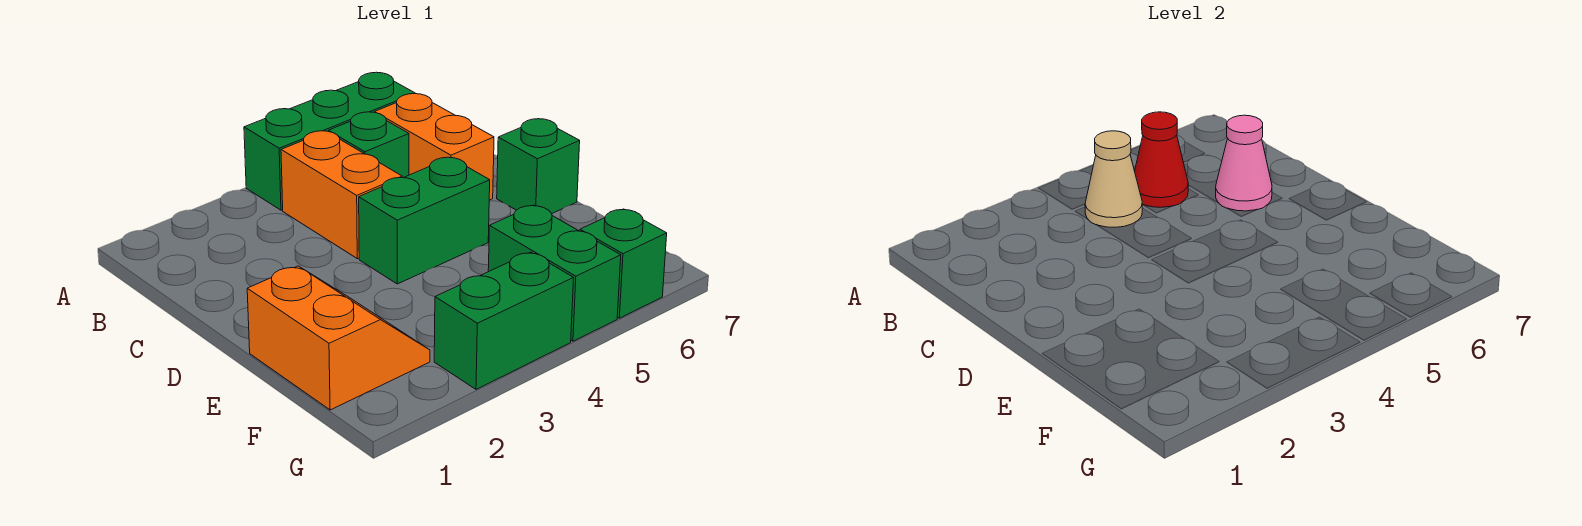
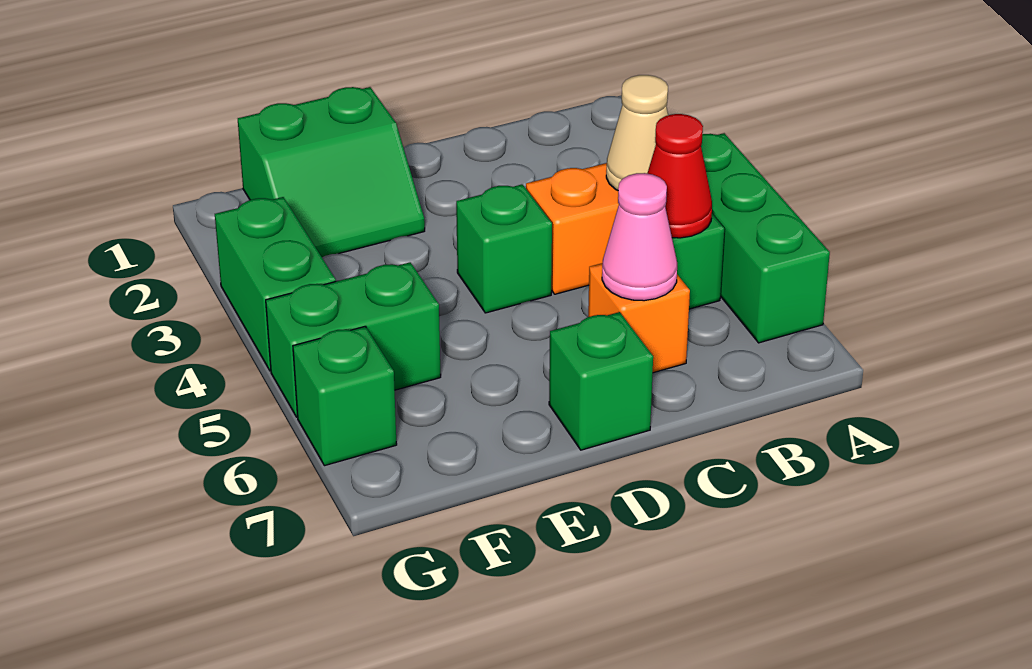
orange 1x2 brick [375,94,494,200] -> orange 1x1 brick [588,263,690,373]
green 1x2 brick [359,157,490,284] -> green 1x1 brick [456,184,552,313]
orange 2x2 slope [247,266,430,410] -> green 2x2 slope [238,87,425,257]

